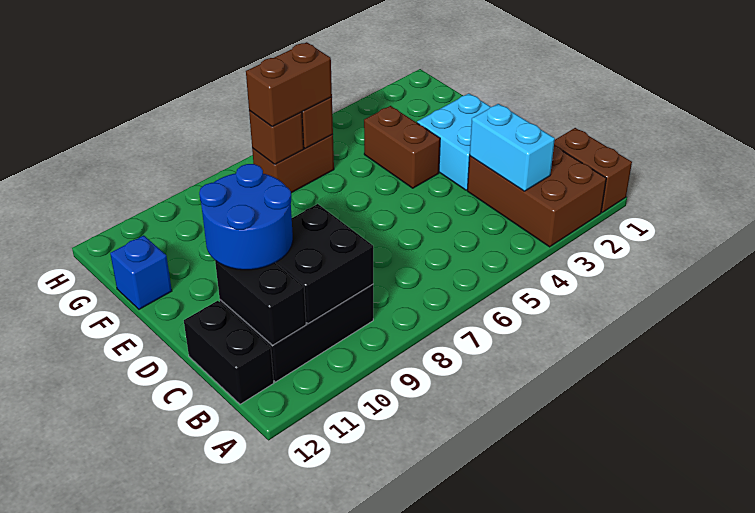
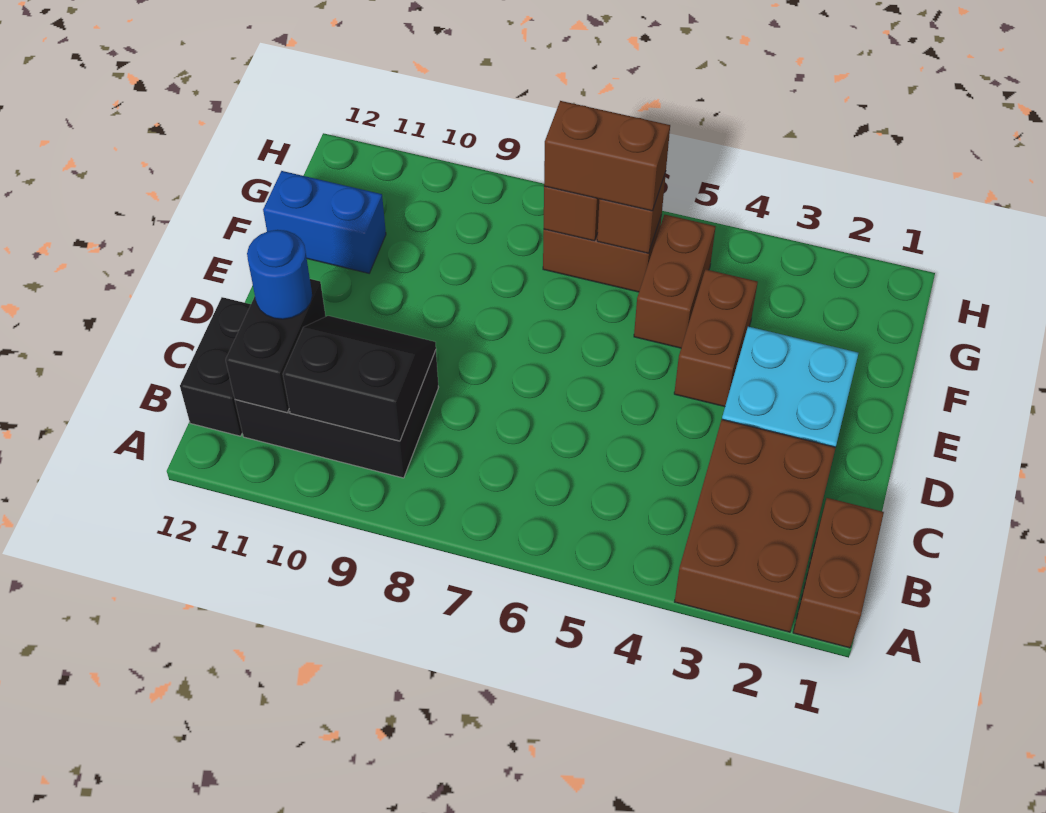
cyan 1x2 brick [470,104,555,191] -> none
black 2x2 brick [276,204,373,324] -> black 2x2 slope [283,316,436,441]
blue 2x2 round brick [199,164,293,270] -> blue 1x1 round brick [247,230,312,319]
none -> brown 1x2 brick [634,215,716,348]
blue 1x1 brick [110,235,172,309] -> blue 1x2 brick [263,171,386,273]

